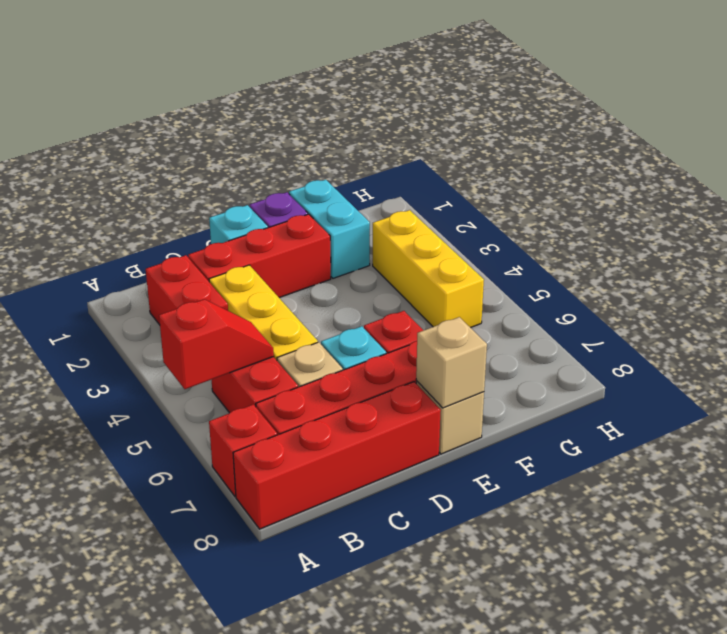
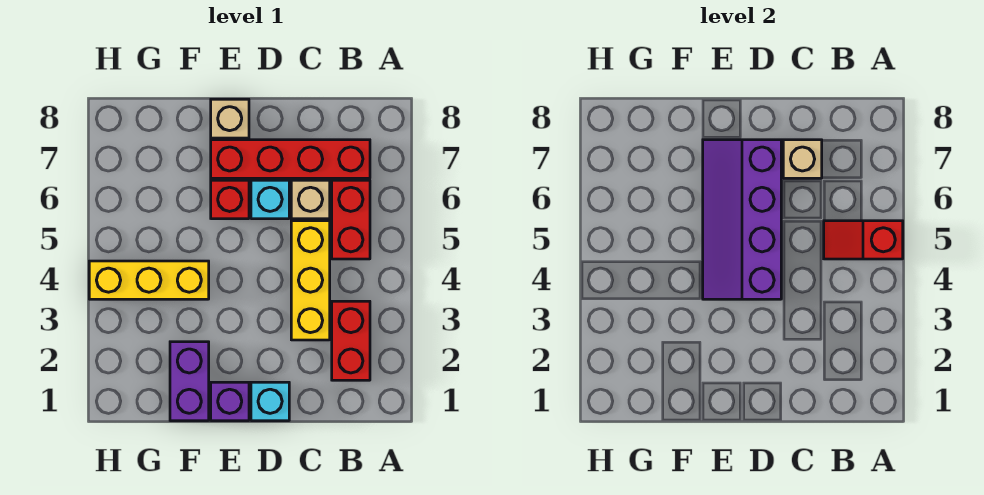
red 1x1 brick [209,404,277,496] -> none
red 1x4 brick [233,382,441,529] -> none
red 1x3 brick [188,214,331,298] -> none
none -> purple 2x4 slope [703,140,781,299]
tan 1x1 brick [416,317,487,408] -> tan 1x1 brick moved to [783,140,822,178]
cyan 1x2 brick [289,180,370,278] -> purple 1x2 brick [170,342,209,421]
yellow 1x3 brick [373,210,484,328] -> yellow 1x3 brick turned to [89,261,209,299]

